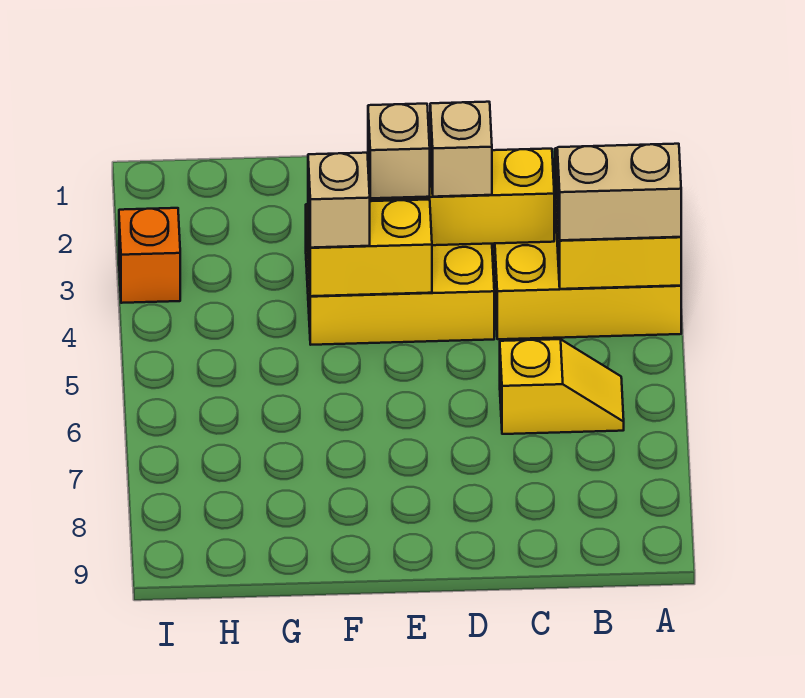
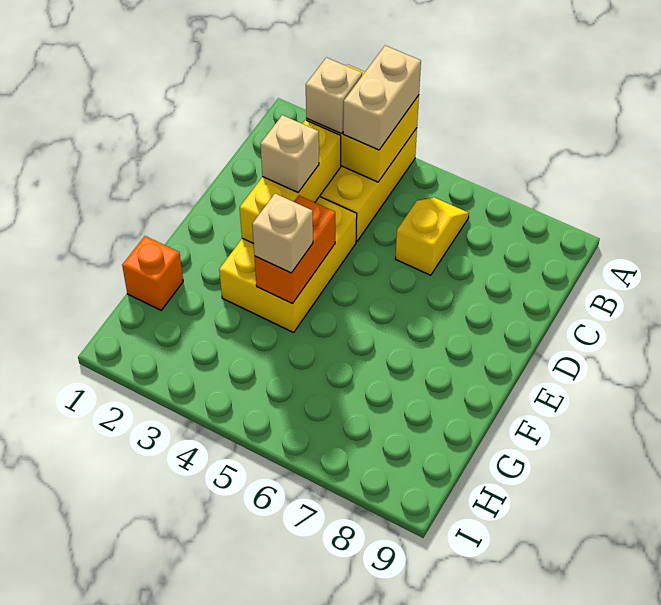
tan 1x1 brick [368,104,430,198] -> tan 1x1 brick moved to [306,58,362,133]
yellow 1x2 brick [308,200,432,296] -> orange 1x2 brick [254,196,335,304]
orange 1x1 brick [119,208,180,303] -> orange 1x1 brick moved to [122,236,183,310]

